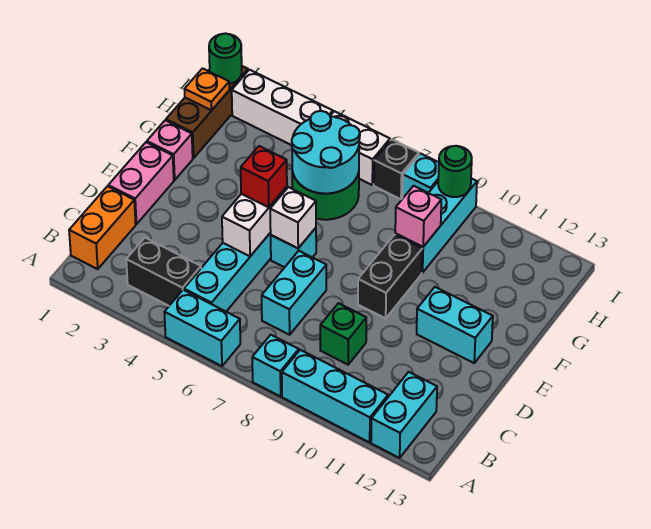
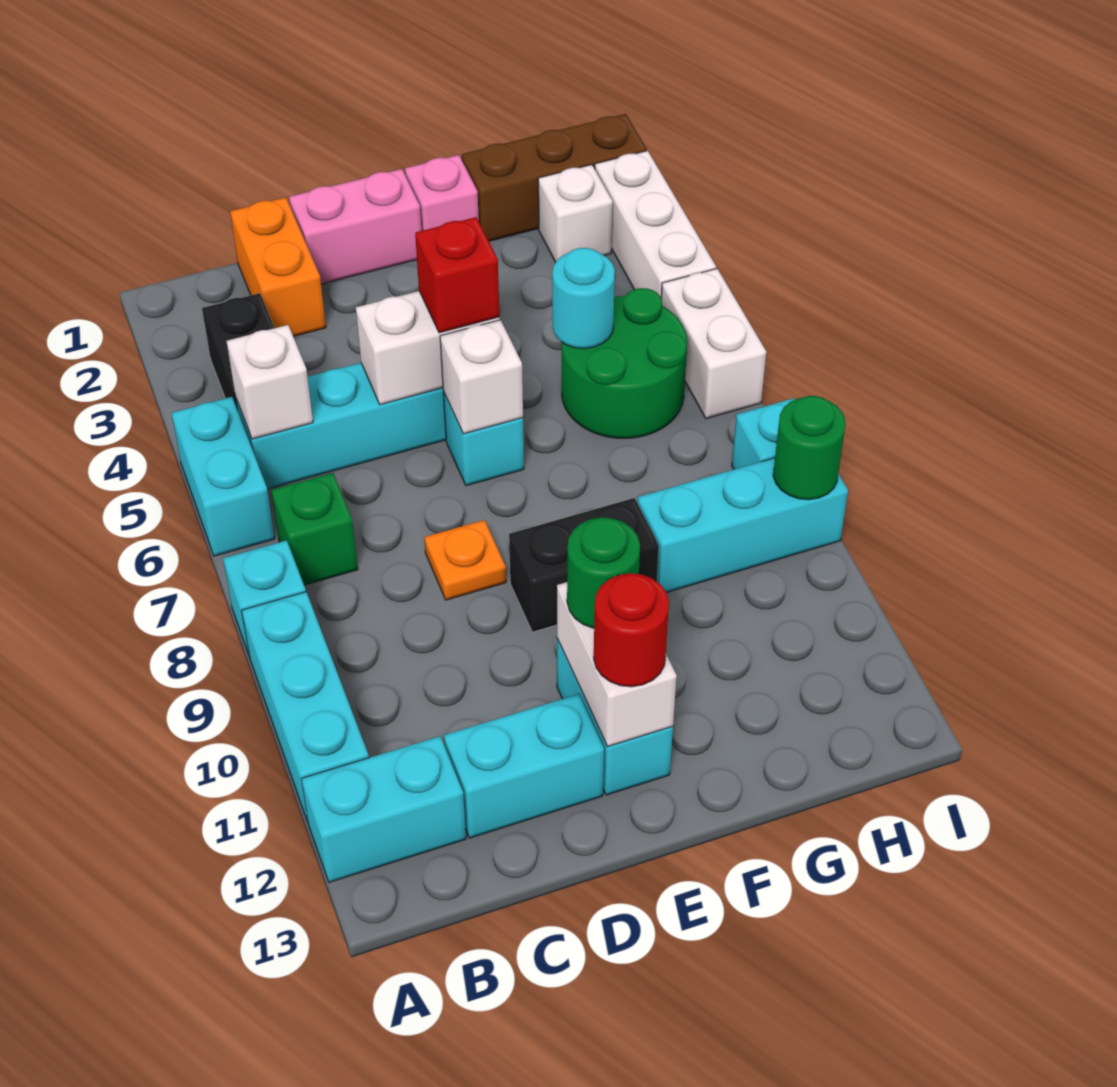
orange 1x2 brick [69,186,136,269] -> orange 1x2 brick turned to [230,197,326,336]
none -> white 1x1 brick [227,325,313,439]
cyan 1x2 brick [262,251,326,335] -> cyan 1x2 brick moved to [444,694,604,838]
green 1x1 brick [320,303,366,365] -> green 1x1 brick moved to [271,473,358,585]
none -> white 1x2 brick [557,582,677,747]
none -> red 1x1 round brick [594,573,669,687]
cyan 2x2 round brick [292,111,360,194] -> cyan 1x1 round brick [552,248,615,349]
pink 1x1 brick [395,186,441,247] -> none
orange 1x1 plate [185,68,229,110] -> orange 1x1 plate moved to [424,520,506,600]
none -> white 1x1 brick [538,165,613,262]
green 1x1 round brick [209,33,242,84] -> green 1x1 round brick moved to [567,517,640,628]
black 1x1 brick [374,139,419,199] -> none

